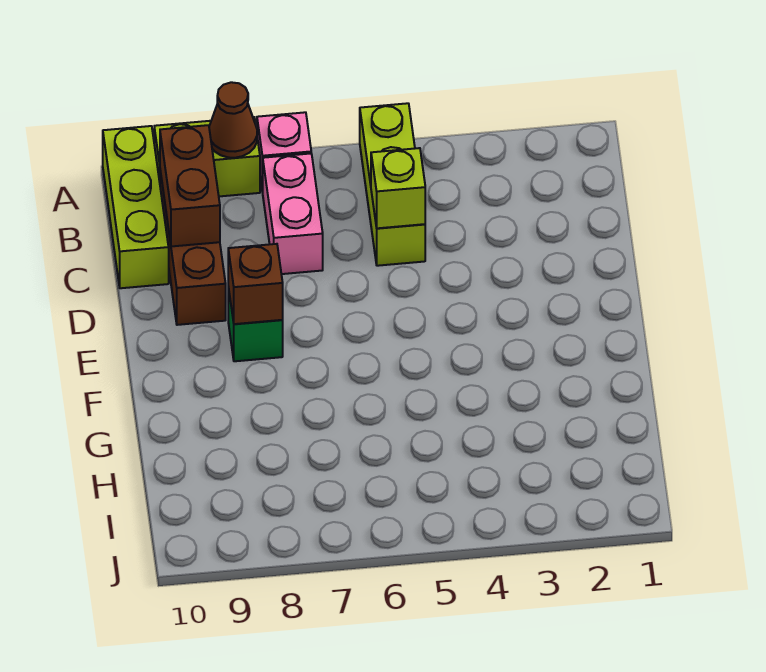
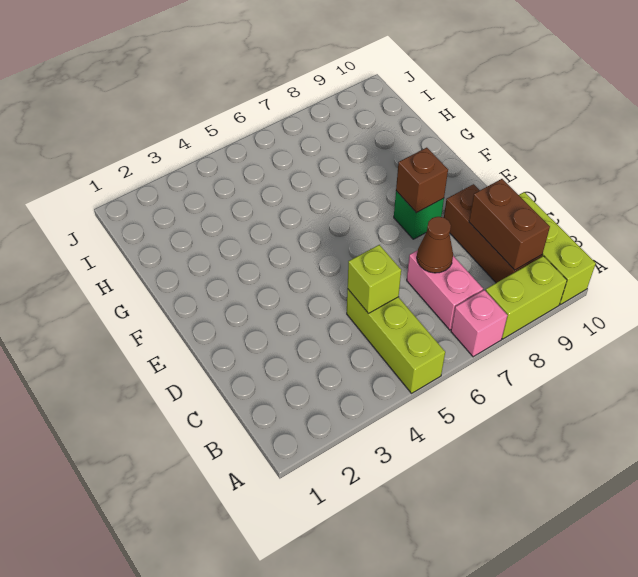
brown 1x1 cone [209,82,257,158] -> brown 1x1 cone moved to [417,217,453,273]

